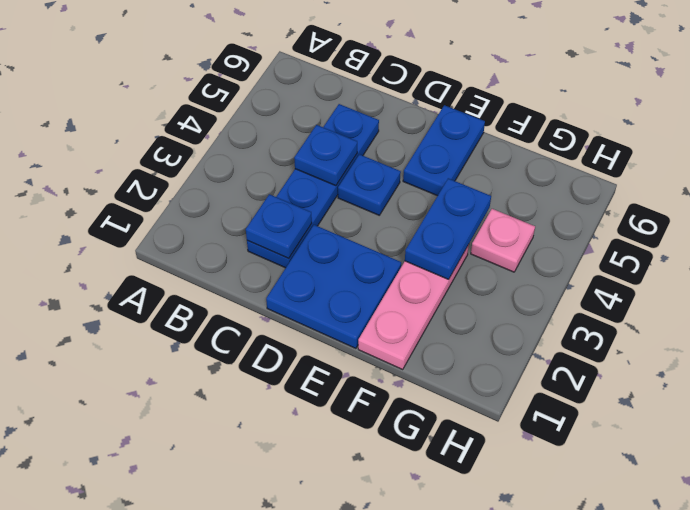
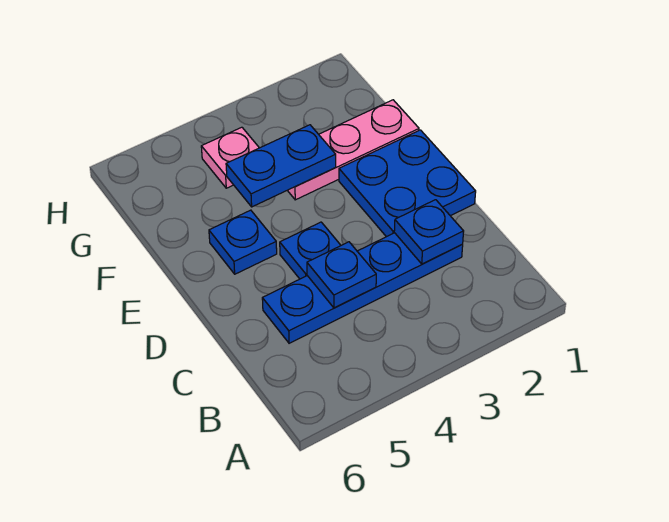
blue 1x2 plate [403,105,485,196] -> blue 1x1 plate [209,210,277,274]

